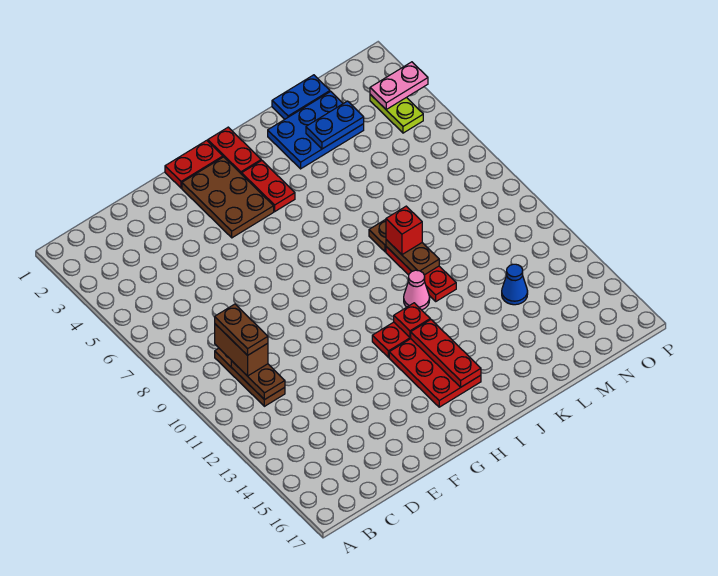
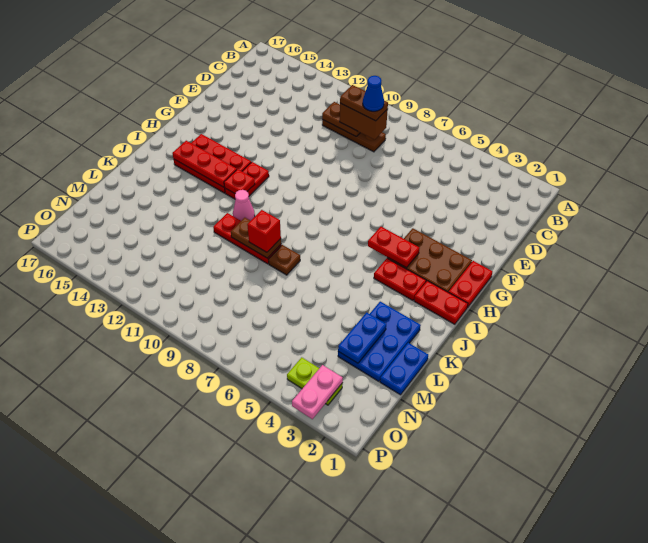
none -> red 1x2 plate [368,227,419,268]
blue 1x1 cone [502,264,528,305] -> blue 1x1 cone moved to [363,76,384,111]

